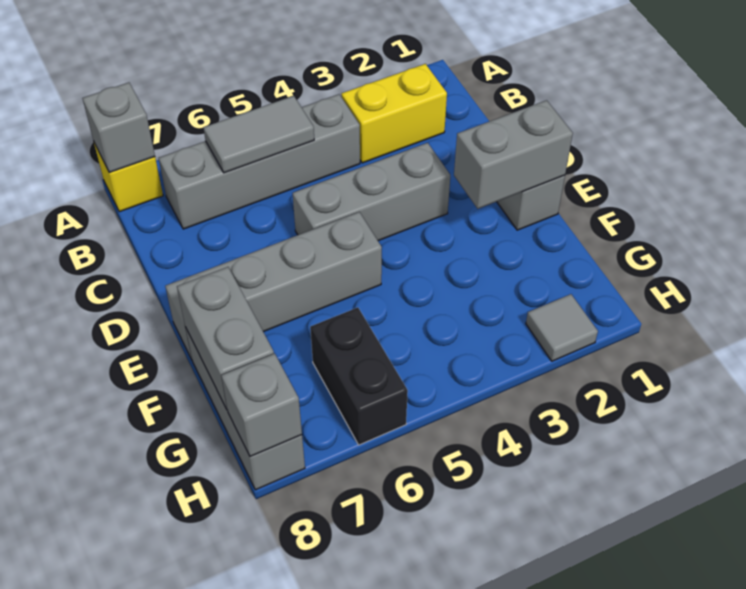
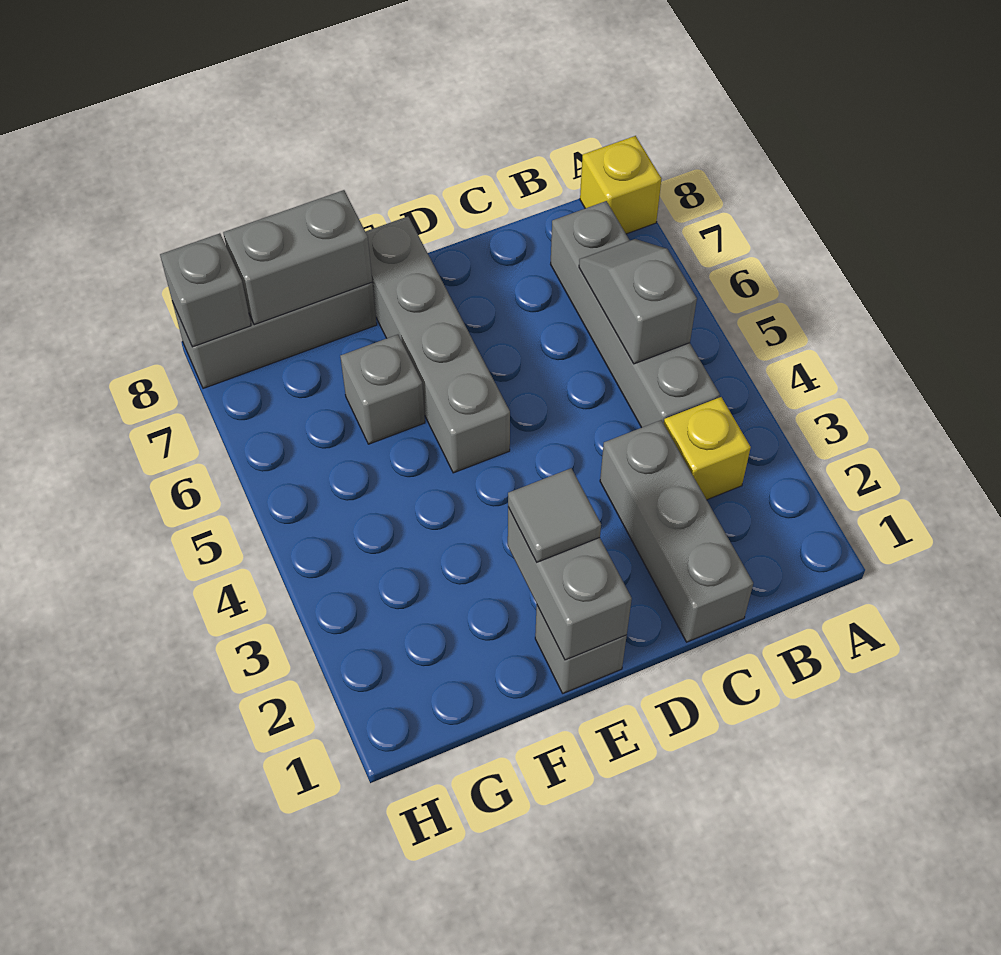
grey 1x1 brick [82,83,155,172] -> grey 1x1 brick moved to [340,335,425,444]
yellow 1x2 brick [341,64,447,163] -> yellow 1x1 brick [664,397,751,500]
grey 1x2 tile [203,96,314,173] -> grey 1x2 slope [579,239,697,364]
grey 1x3 brick [293,143,450,241] -> grey 1x3 brick moved to [600,420,753,642]
black 1x2 brick [310,307,408,445] -> none
grey 1x1 tile [526,294,598,361] -> grey 1x1 tile moved to [508,468,601,562]

